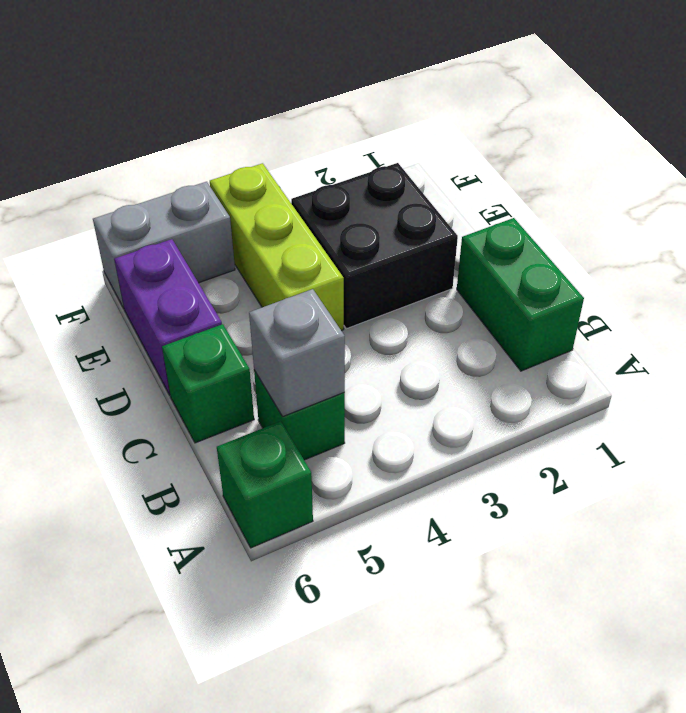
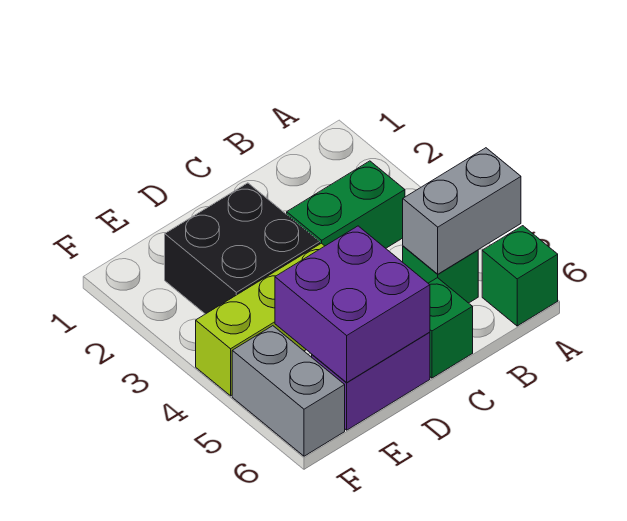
green 1x2 brick [457,218,584,371] -> green 1x2 brick moved to [287,161,405,248]
grey 1x1 brick [249,289,345,417] -> grey 1x2 brick [403,148,521,274]
none -> purple 2x2 brick [275,226,430,382]

